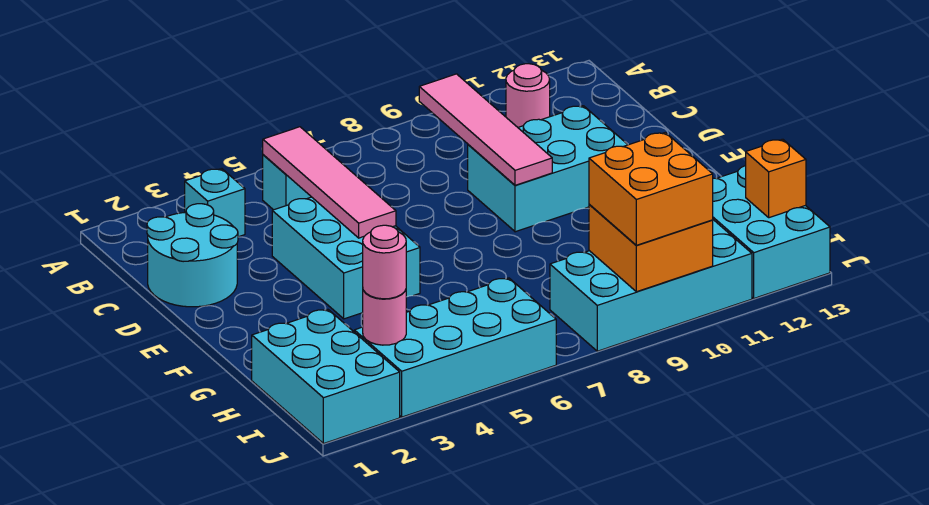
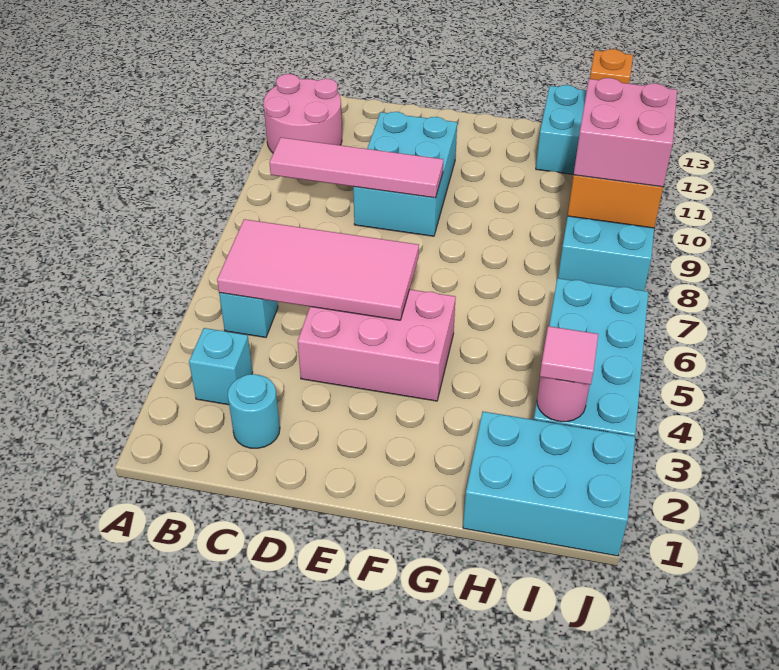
pink 1x4 tile [263,127,396,238] -> pink 2x4 tile [217,219,419,320]
pink 1x1 round brick [506,64,550,127] -> pink 2x2 round brick [264,74,342,153]
cyan 2x2 round brick [147,204,238,307] -> cyan 1x1 round brick [228,374,280,448]
cyan 2x3 brick [272,197,420,319] -> pink 2x3 brick [298,289,456,401]
pink 1x1 round brick [363,225,406,299] -> pink 1x1 tile [540,326,598,385]
orange 2x2 brick [589,132,713,245] -> pink 2x2 brick [574,78,677,187]

